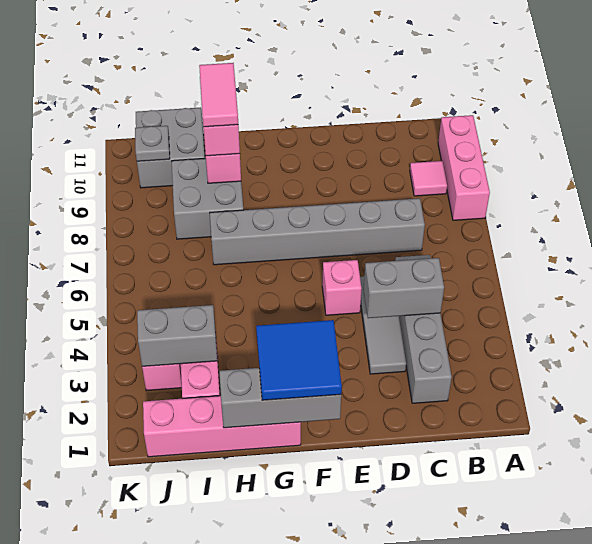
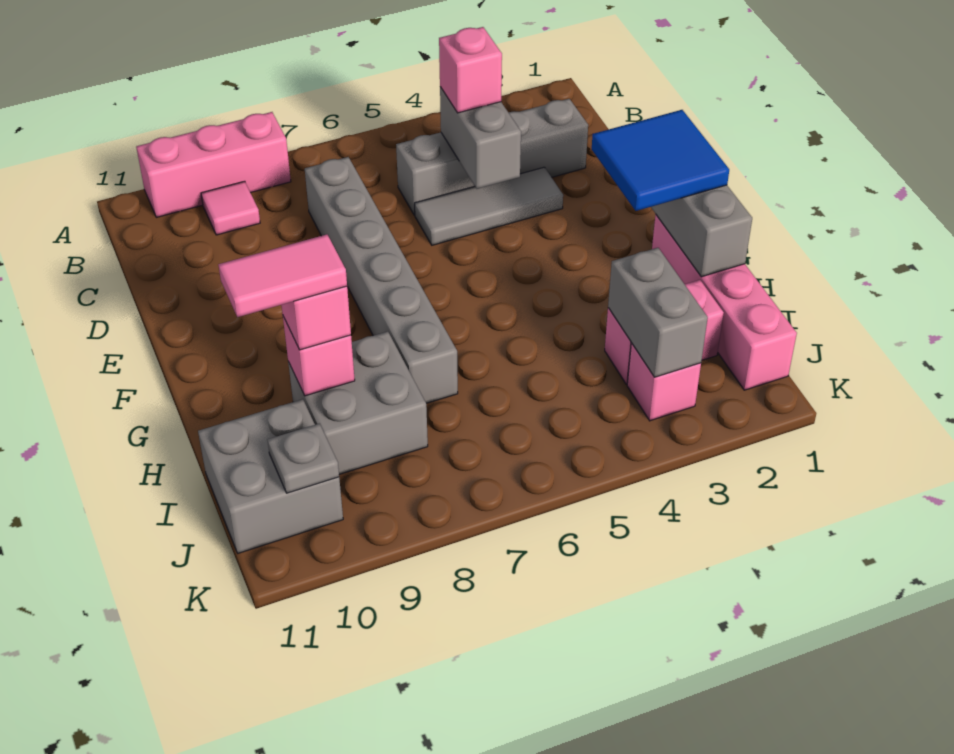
pink 1x1 brick [322,260,362,315] -> pink 1x1 brick moved to [439,27,502,113]

